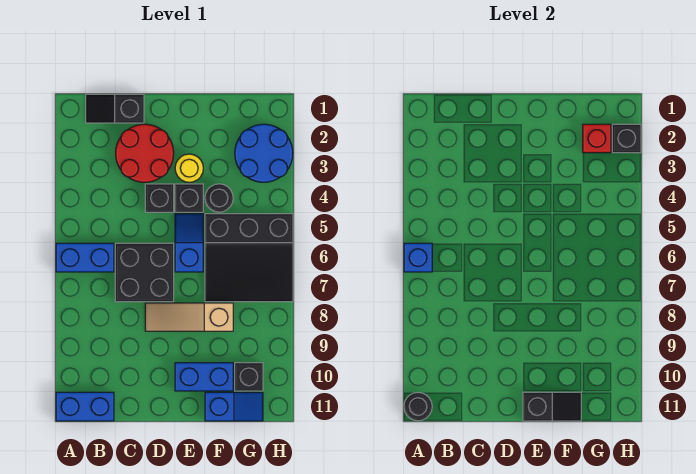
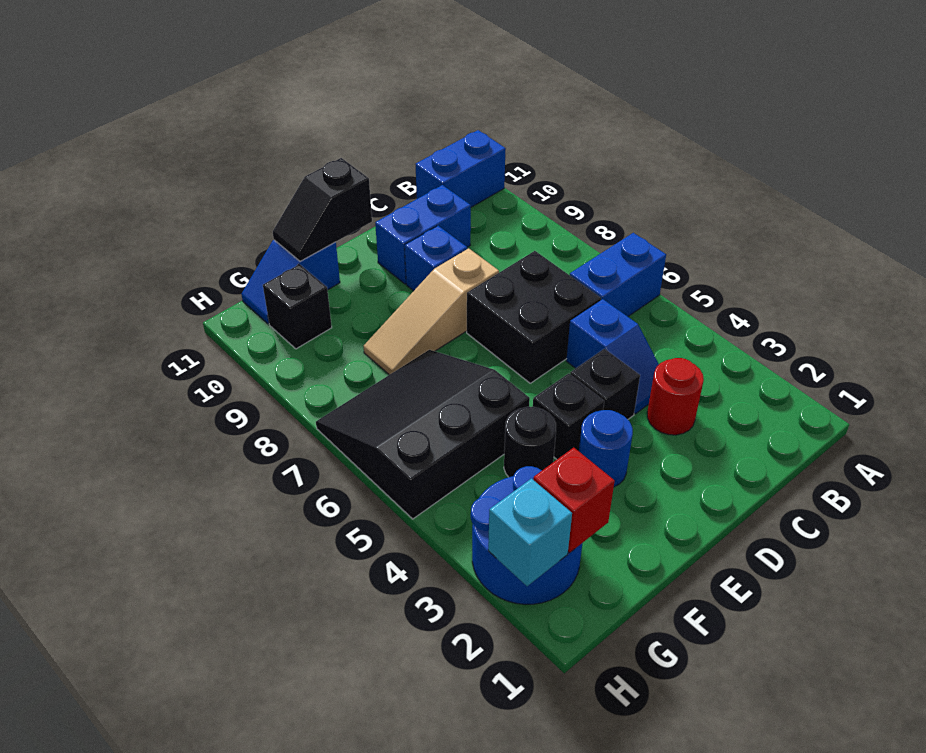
blue 1x1 brick [404,243,432,272] -> blue 1x1 brick moved to [405,226,467,291]
black 1x1 round brick [404,393,432,421] -> none
black 1x2 slope [86,94,144,123] -> none
red 2x2 round brick [116,124,174,182] -> red 1x1 round brick [647,358,704,435]
tan 1x3 slope [145,303,233,331] -> tan 1x3 slope turned to [364,248,499,375]
yellow 1x1 round brick [175,154,203,182] -> blue 1x1 round brick [579,410,633,487]
blue 1x2 slope [175,214,203,272] -> blue 1x2 slope moved to [566,299,659,414]
blue 1x2 brick [175,363,233,391] -> blue 1x2 brick moved to [375,185,471,284]
black 1x1 brick [612,124,641,153] -> cyan 1x1 brick [488,479,572,586]

